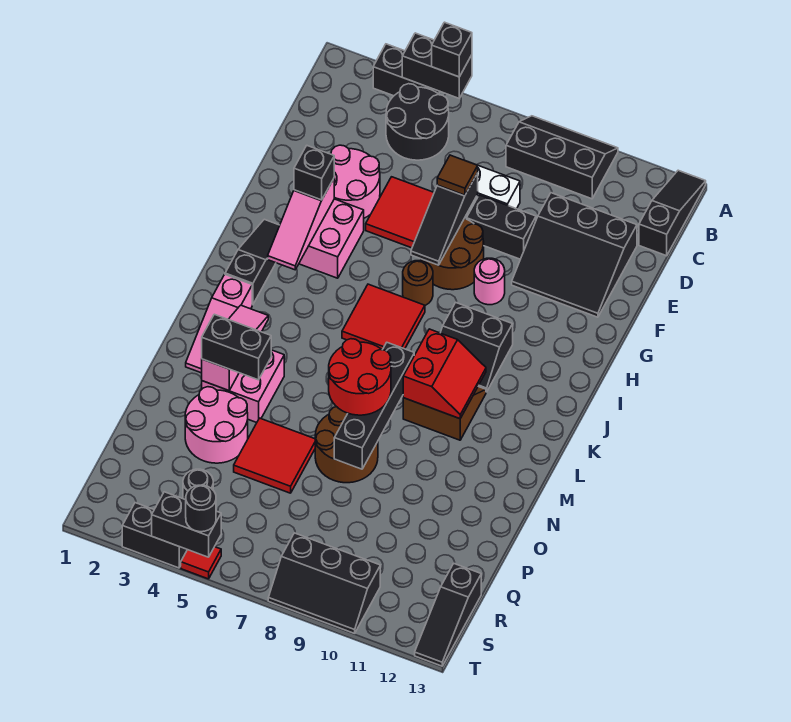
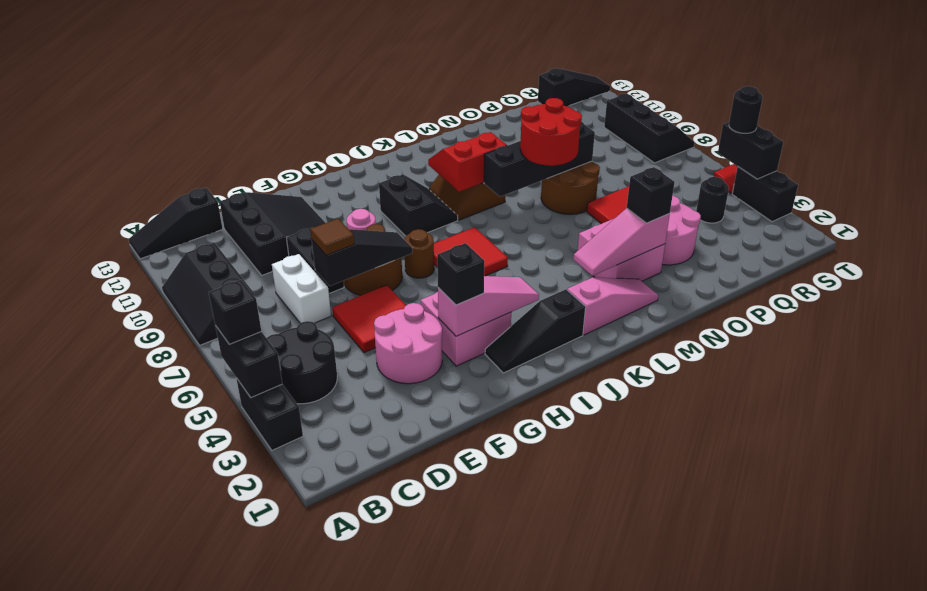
black 1x2 brick [202,314,271,380] -> black 1x1 brick [627,167,675,223]

